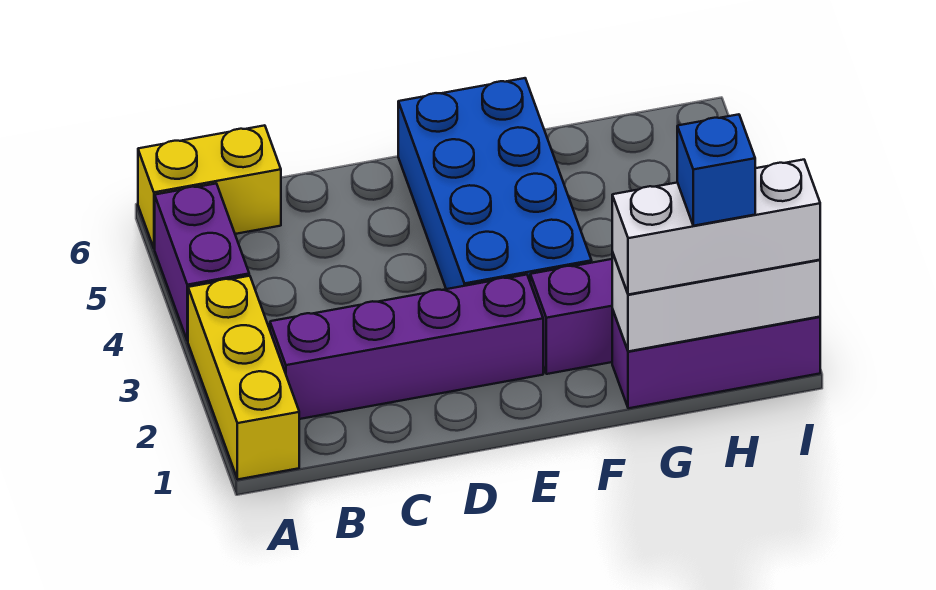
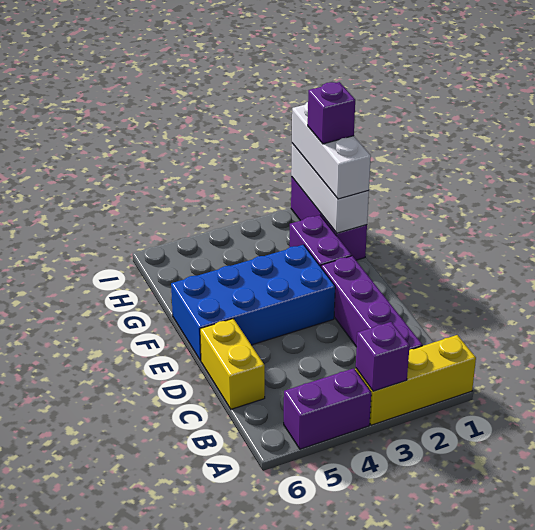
none -> purple 1x1 brick [356,322,410,391]
yellow 1x2 brick [138,125,281,249] -> yellow 1x2 brick moved to [200,319,265,409]
blue 1x1 brick [677,114,755,226] -> purple 1x1 brick [308,82,355,144]

